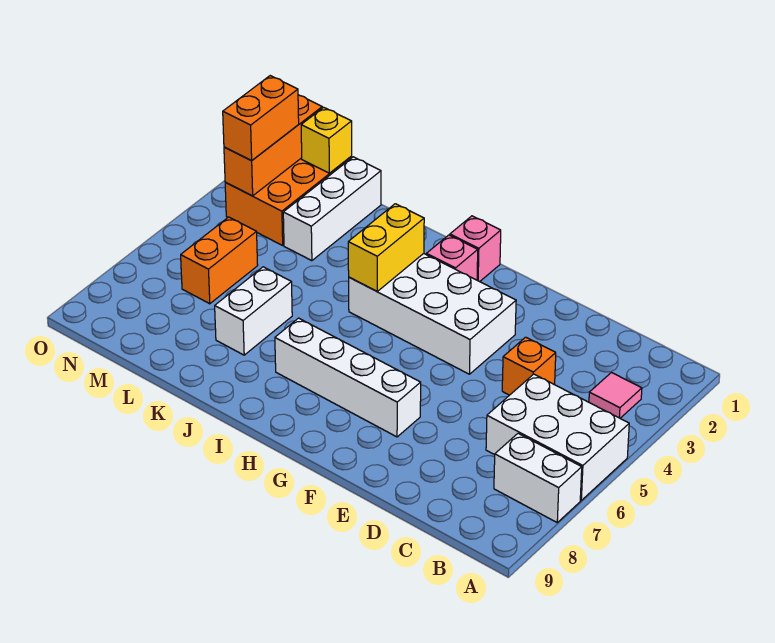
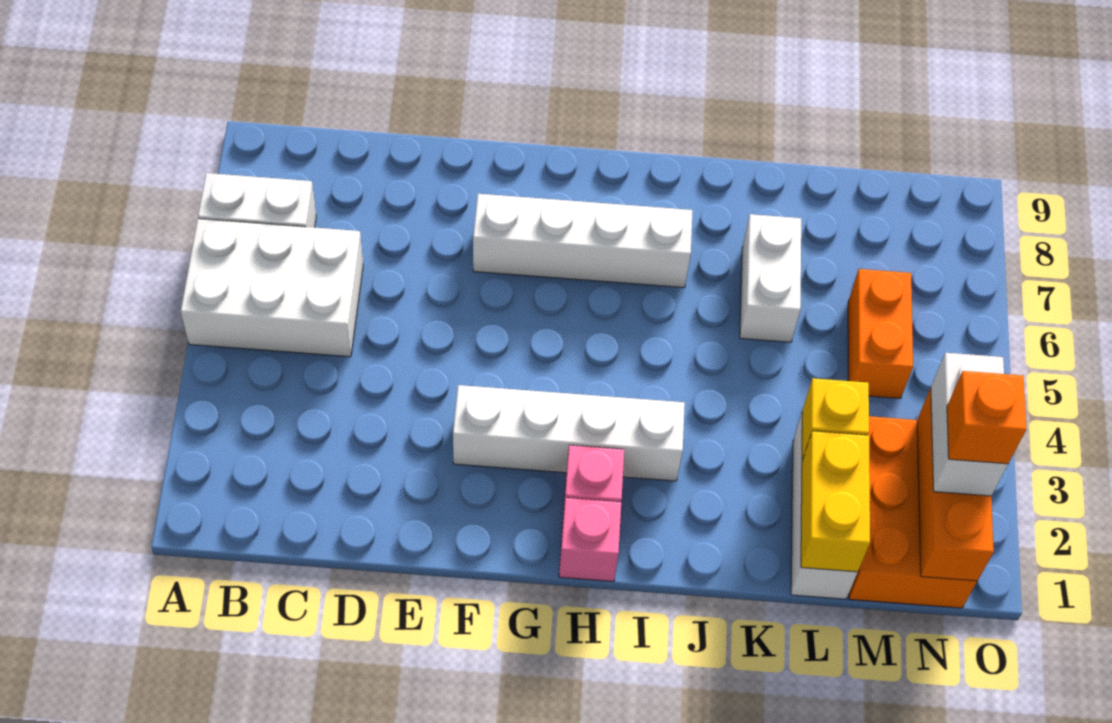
pink 1x1 tile [589,373,642,418] -> none
orange 1x1 brick [502,337,556,395] -> orange 1x1 brick moved to [947,371,1026,464]
white 2x4 brick [349,254,516,374] -> white 1x4 brick [453,385,685,481]
yellow 1x2 brick [348,204,424,291] -> yellow 1x2 brick moved to [801,431,870,572]
yellow 1x1 brick [301,107,352,173] -> yellow 1x1 brick moved to [802,378,869,460]
orange 1x2 brick [223,76,299,161] -> white 1x2 brick [931,353,1008,496]

